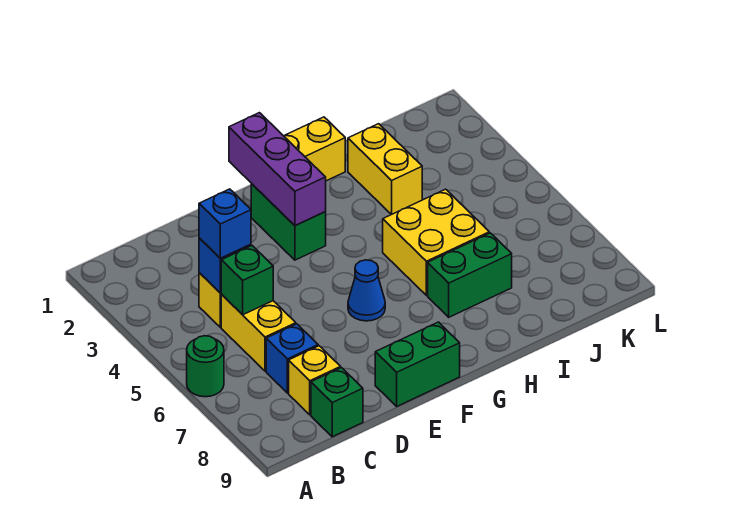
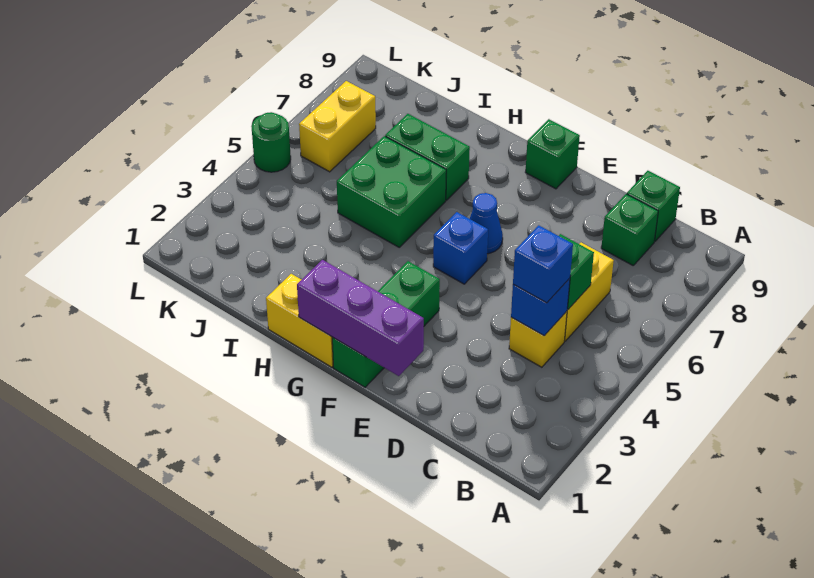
green 1x1 round brick [187,336,224,397] -> green 1x1 round brick moved to [251,112,291,172]
blue 1x1 brick [266,324,318,393] -> blue 1x1 brick moved to [433,212,488,284]
yellow 1x1 brick [289,346,341,415] -> green 1x1 brick [601,194,658,265]
green 1x2 brick [375,322,460,406] -> green 1x1 brick [525,119,580,189]
purple 1x3 brick [229,113,326,226] -> purple 1x3 brick turned to [297,260,424,376]
green 1x2 brick [251,184,326,260] -> green 1x3 brick [332,261,440,387]
yellow 2x2 brick [383,189,489,295] -> green 2x2 brick [337,136,446,247]
yellow 1x2 brick [348,124,422,214] -> yellow 1x2 brick moved to [299,81,376,172]

